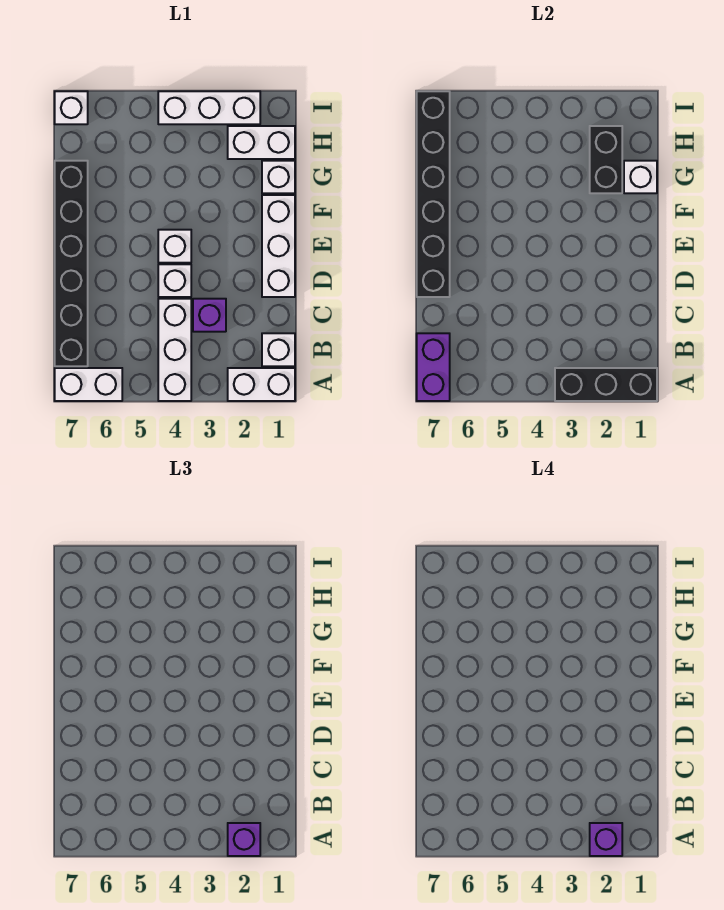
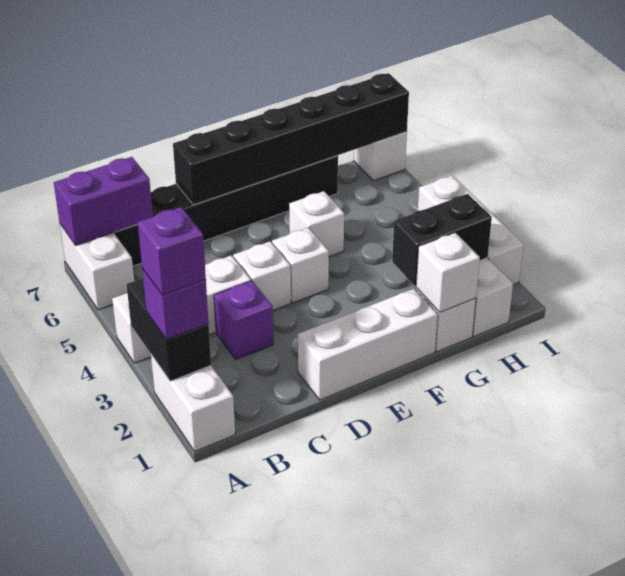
black 1x3 brick [555,368,657,401] -> black 1x2 brick [127,278,211,381]
white 1x1 brick [262,333,295,366] -> white 1x1 brick moved to [289,191,344,257]

